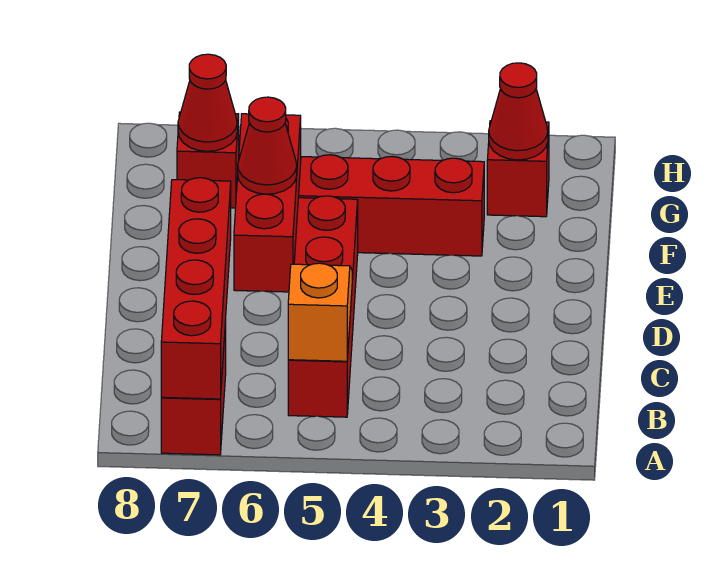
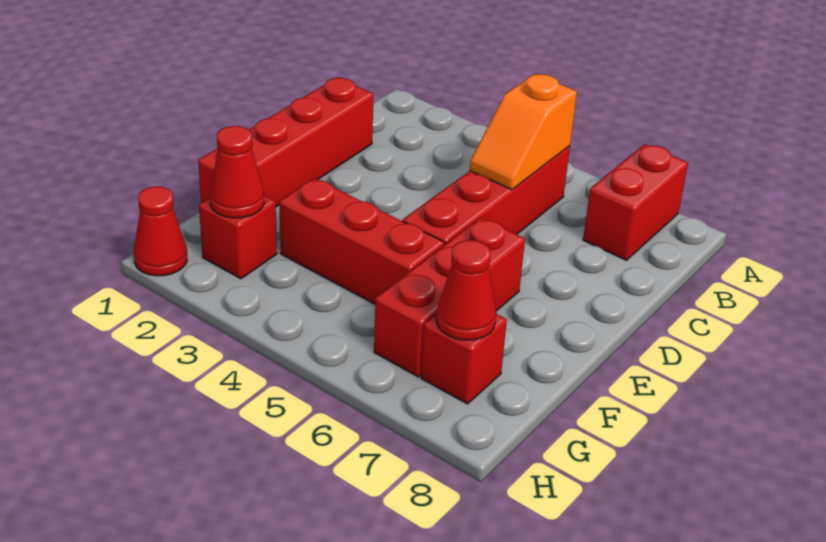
red 1x4 brick [161,178,231,399] -> red 1x4 brick moved to [198,78,374,207]
red 1x1 cone [238,97,297,194] -> red 1x1 cone moved to [134,186,187,276]

